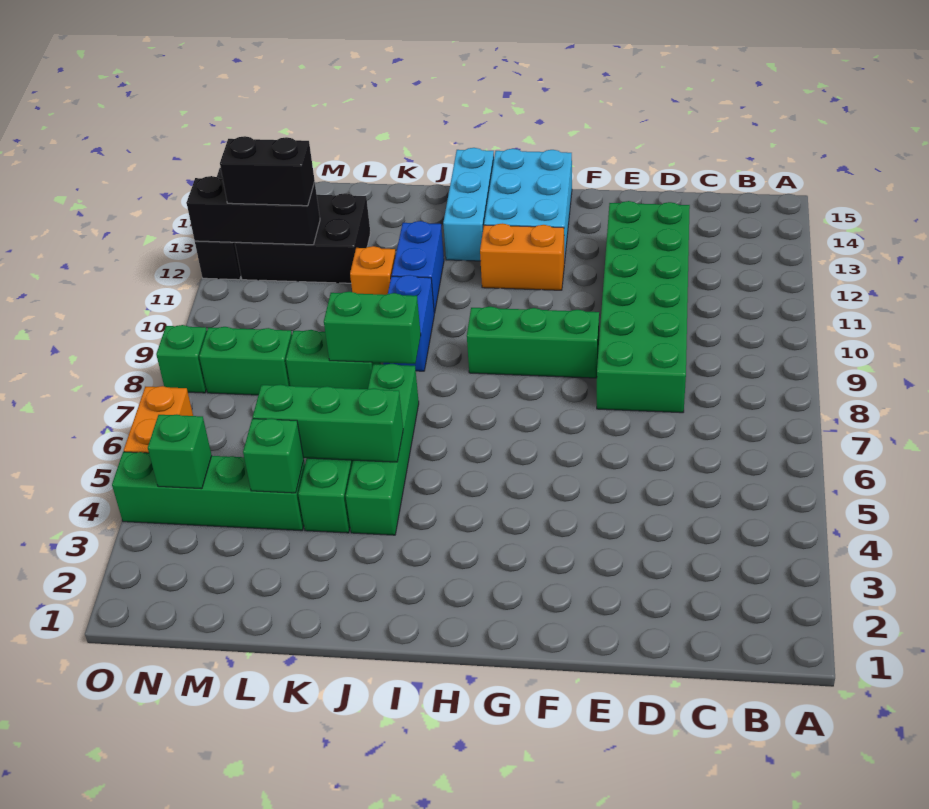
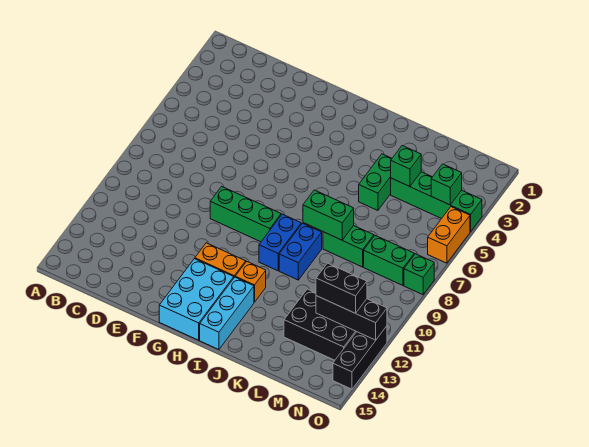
green 2x6 brick [597,201,690,413] -> none
green 1x4 brick [346,364,419,535] -> none
green 1x3 brick [253,384,403,462] -> none
blue 1x2 brick [392,221,444,313] -> blue 1x2 brick moved to [259,214,301,271]
orange 1x1 brick [350,246,396,295] -> orange 1x1 brick moved to [235,262,266,302]

